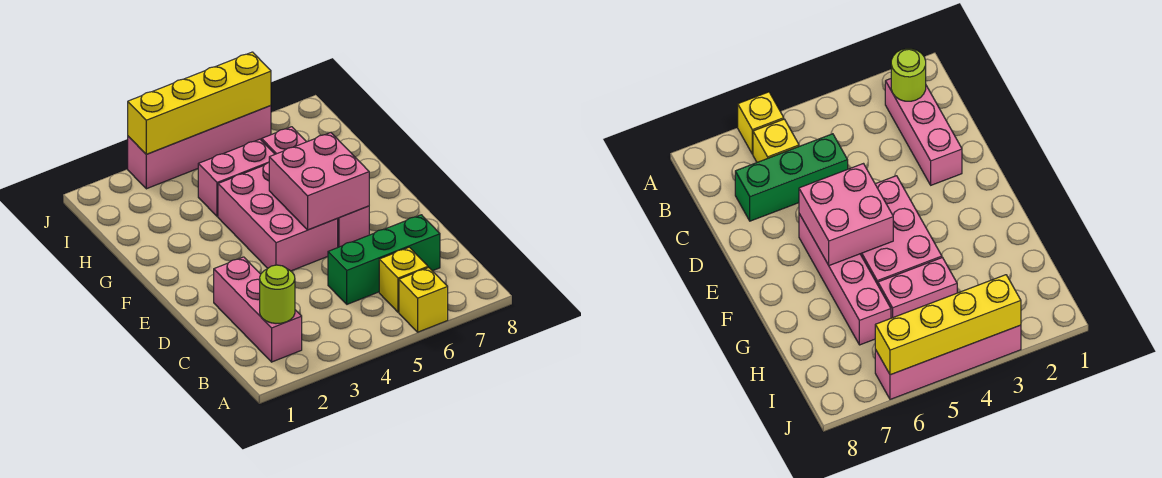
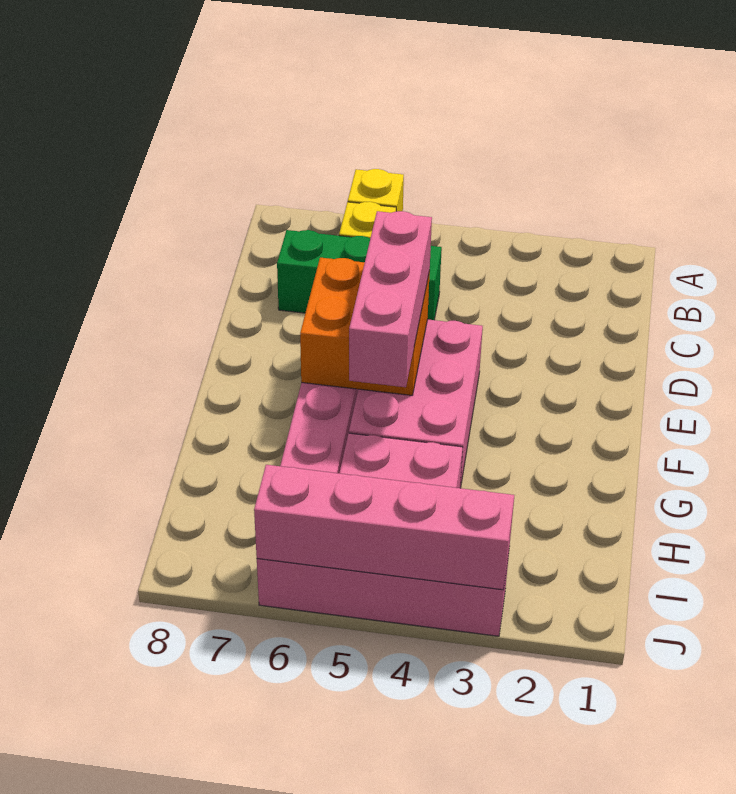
pink 1x3 brick [214,257,302,362] -> pink 1x3 brick moved to [349,211,432,387]
lime 1x1 round brick [260,265,295,323] -> none
pink 2x2 brick [269,132,369,230] -> orange 2x2 brick [300,258,430,395]
yellow 1x4 brick [128,52,271,154] -> pink 1x4 brick [254,465,514,590]

